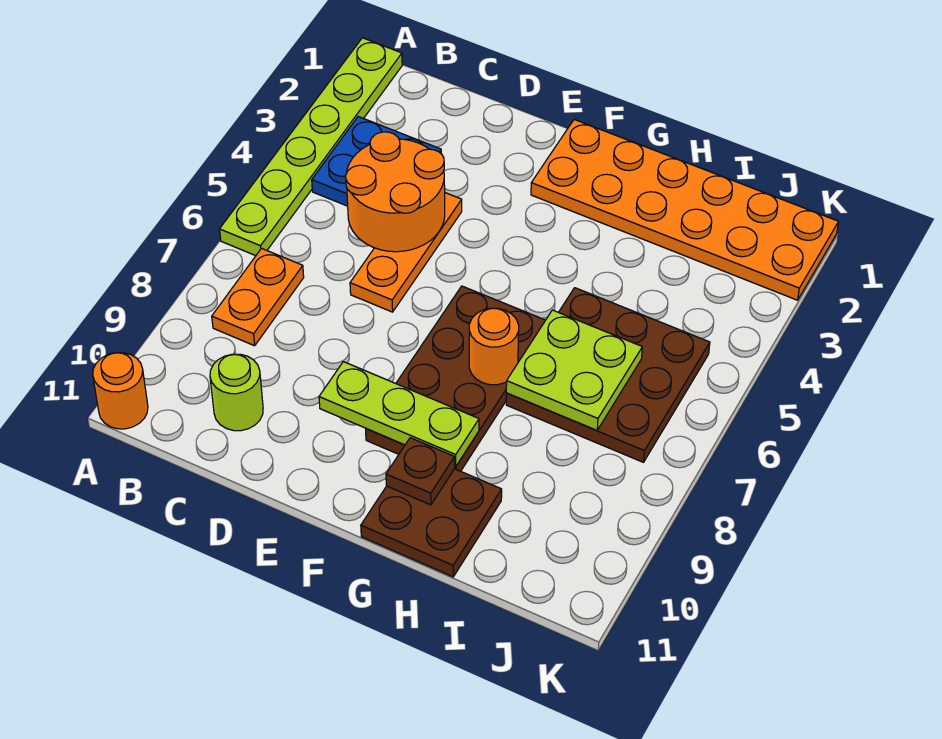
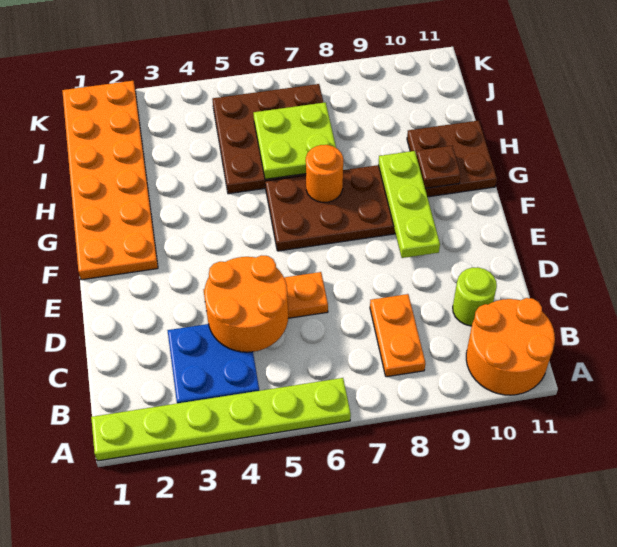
orange 1x1 round brick [93,353,148,429] -> orange 2x2 round brick [466,298,555,395]
orange 1x2 plate [212,248,304,346] -> orange 1x2 plate turned to [370,294,425,377]

